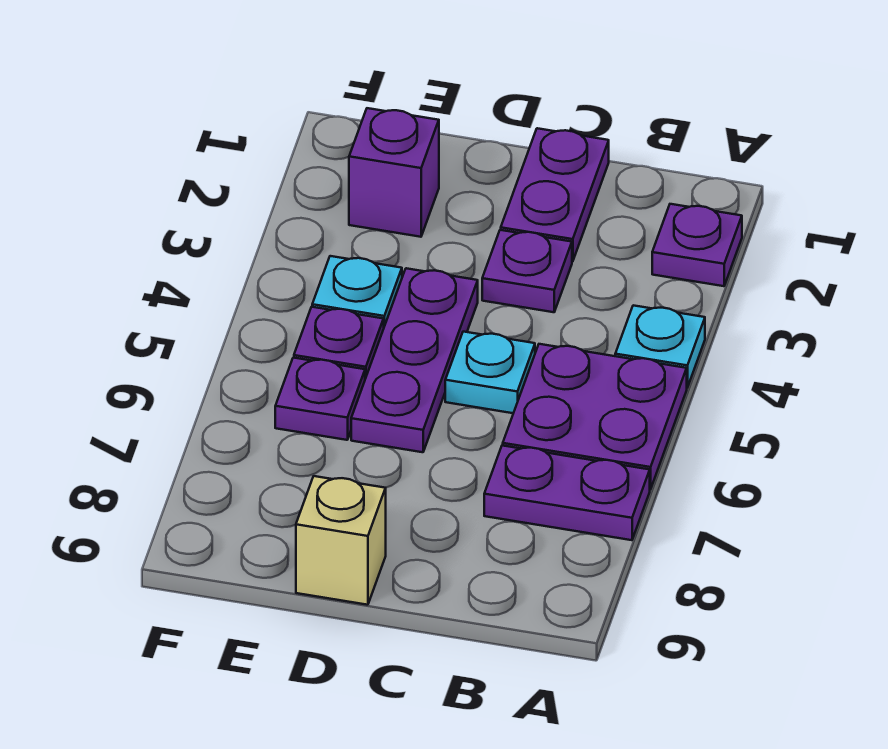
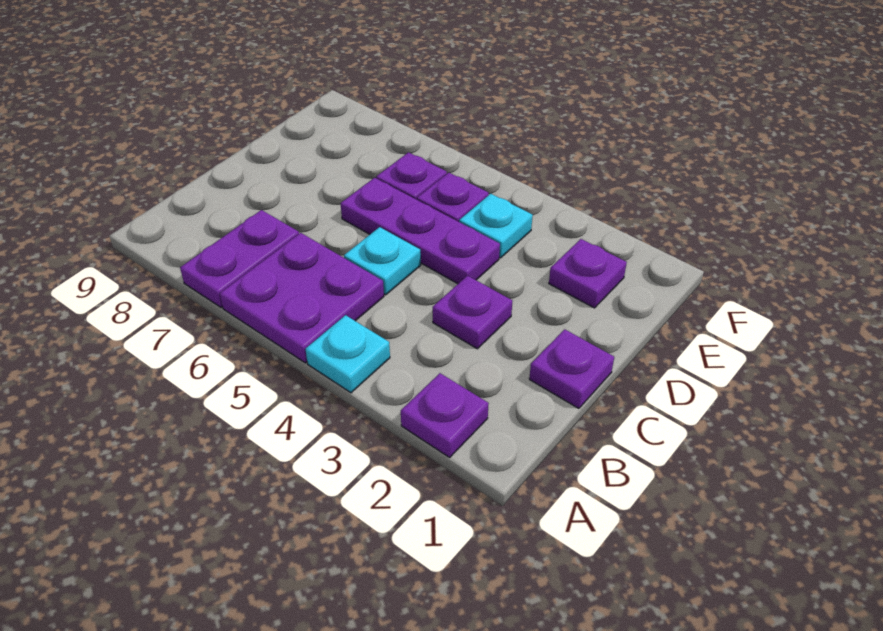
purple 1x2 plate [501,128,609,262] -> purple 1x1 plate [529,329,614,408]
tan 1x1 brick [296,476,386,605] -> none
purple 1x1 brick [349,108,439,237] -> purple 1x1 plate [549,239,627,308]

